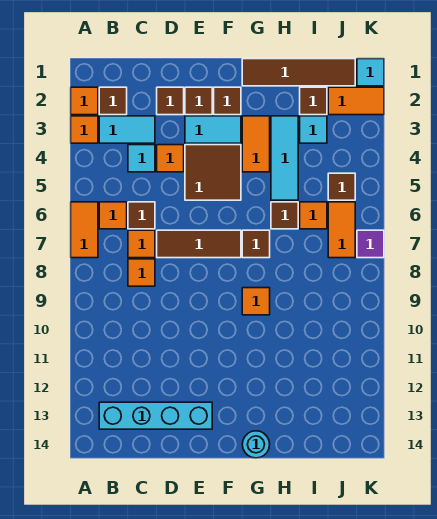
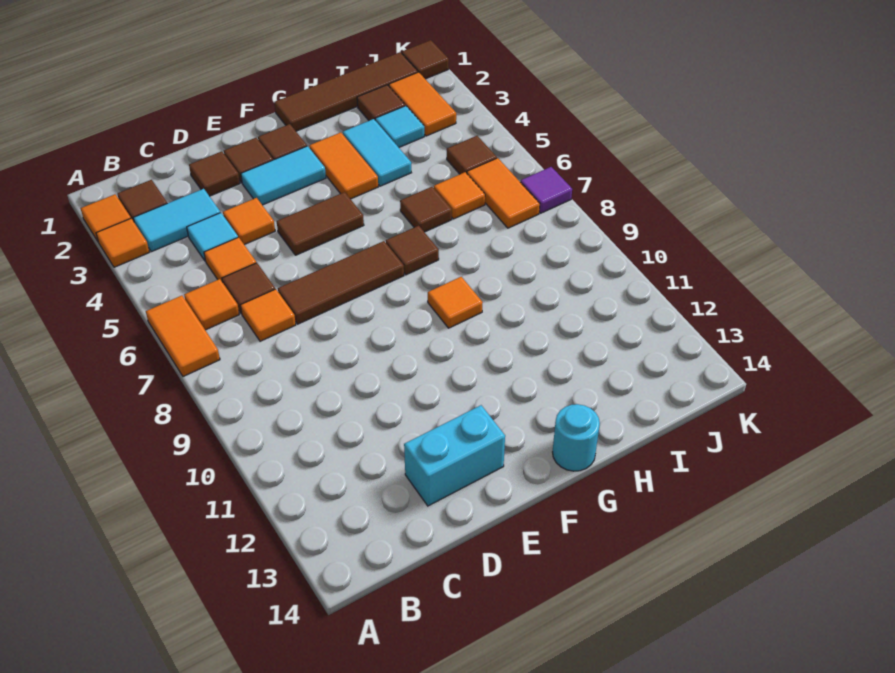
cyan 1x4 brick [99,402,212,429] -> cyan 1x2 brick [404,405,505,506]
orange 1x1 tile [128,259,155,286] -> orange 1x1 tile moved to [204,237,256,281]
brown 2x2 tile [185,145,241,200] -> brown 1x2 tile [277,192,364,255]
cyan 1x3 tile [271,116,298,200] -> cyan 1x2 tile [343,119,411,186]
orange 1x2 tile [328,87,384,115] -> orange 1x2 tile turned to [389,72,456,136]
cyan 1x1 tile [357,59,384,86] -> brown 1x1 tile [402,40,449,79]

